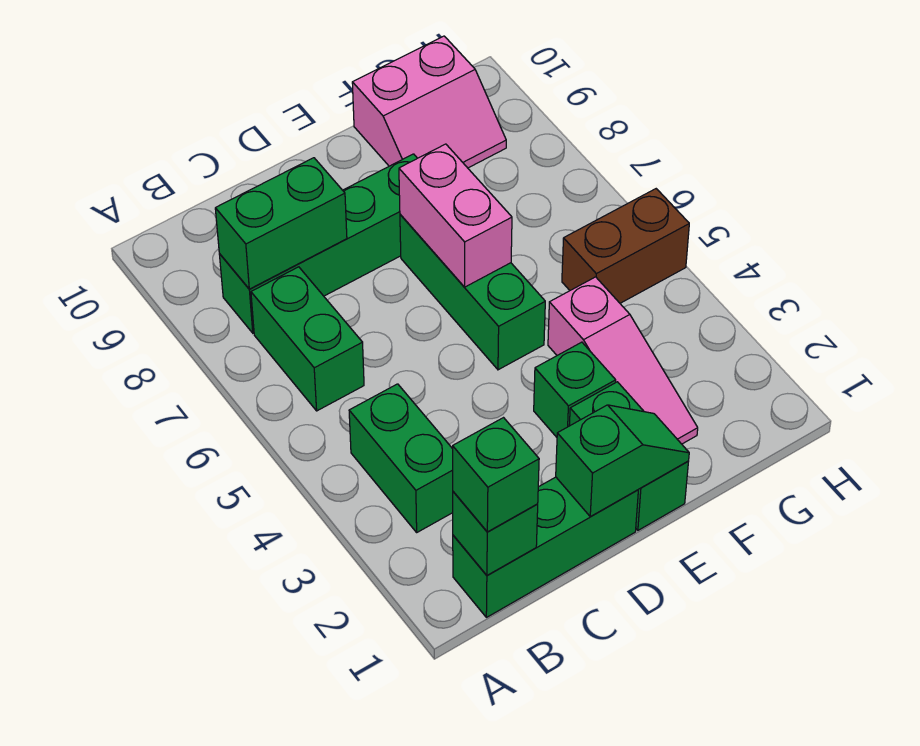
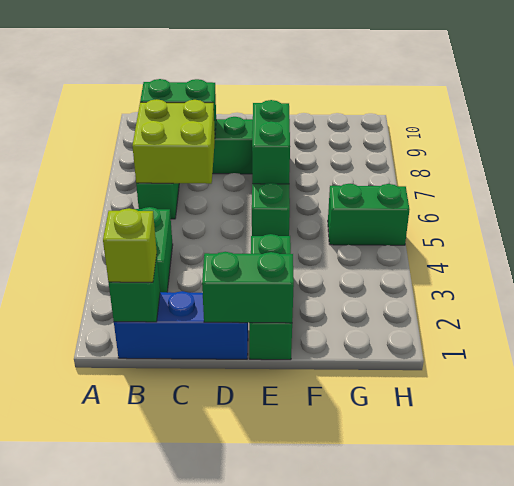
green 1x3 brick [453,477,638,617] -> blue 1x3 brick [114,291,248,359]
green 1x1 brick [453,418,539,532] -> lime 1x1 brick [103,208,157,282]
none -> lime 2x2 brick [132,99,215,184]
green 1x2 slope [556,405,689,516] -> green 1x2 brick [202,252,294,323]
pink 1x2 brick [399,144,512,287] -> green 1x2 brick [252,100,290,184]
pink 1x3 slope [548,277,698,444] -> none
pink 2x2 slope [352,36,506,168] -> none
brown 1x2 brick [562,189,689,303] -> green 1x2 brick [328,184,409,245]

